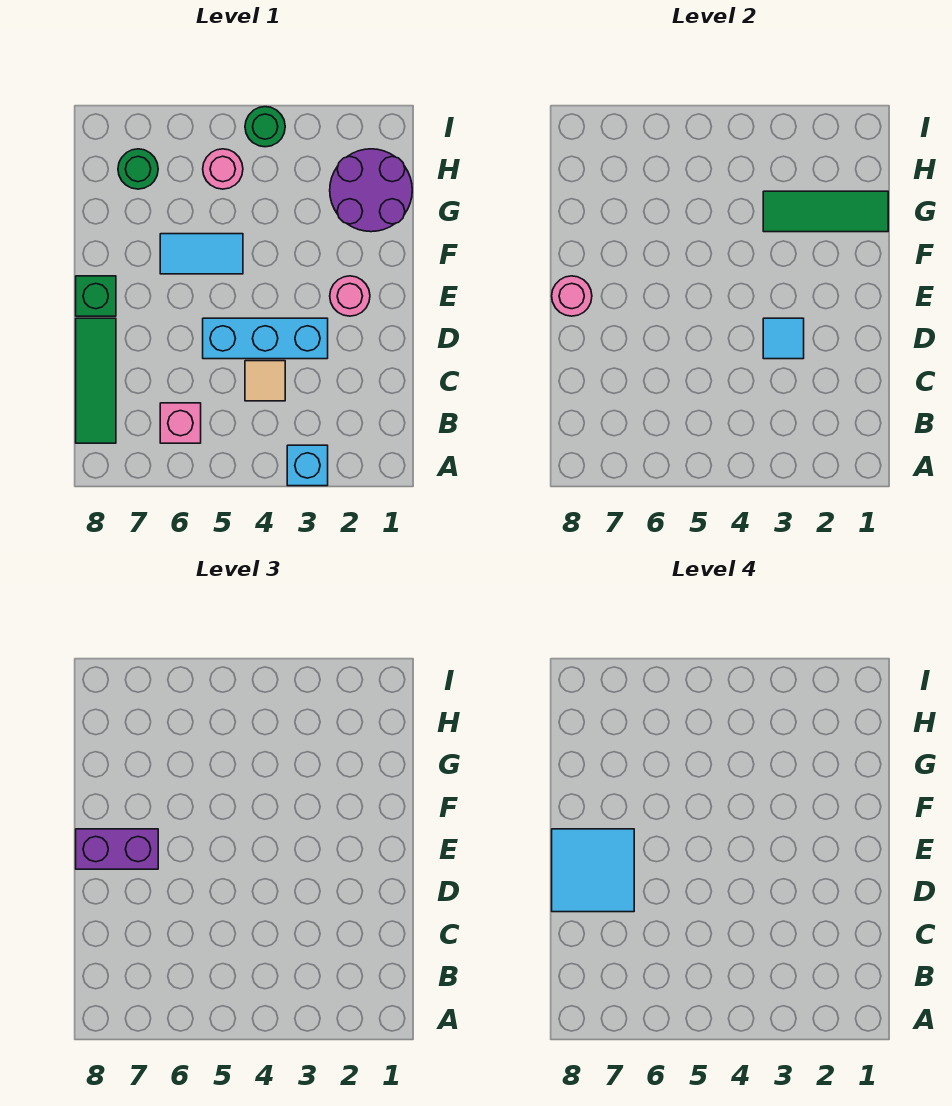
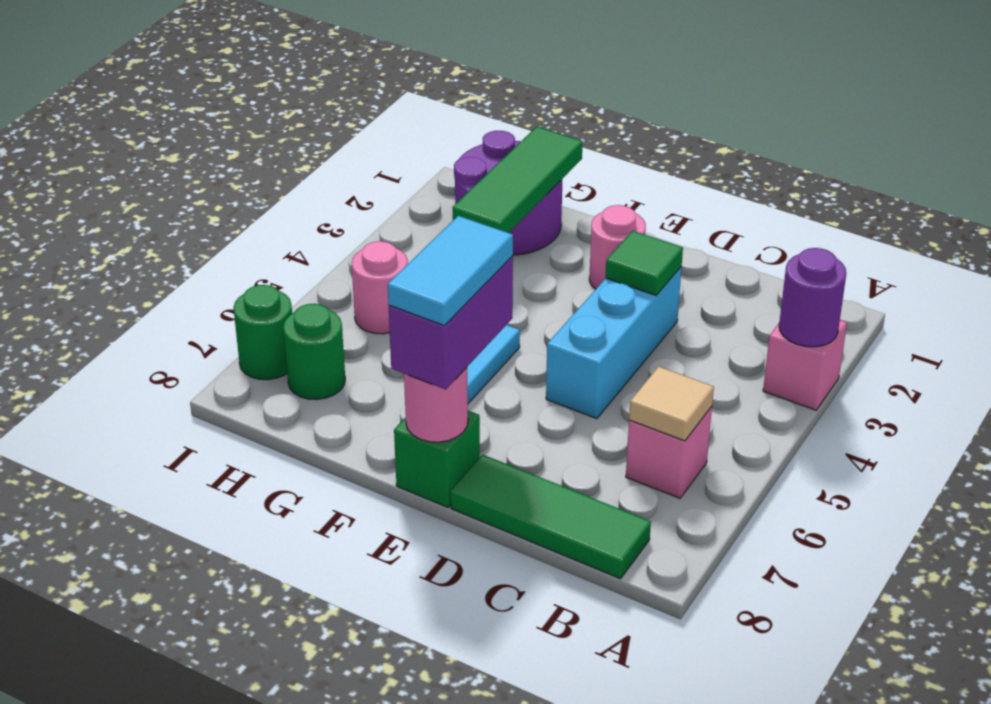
cyan 1x1 brick [287,445,328,486] -> pink 1x1 brick [763,320,847,410]
none -> purple 1x1 round brick [779,248,846,347]
tan 1x1 tile [245,361,285,401] -> tan 1x1 tile moved to [629,367,714,441]
cyan 1x1 tile [763,318,804,359] -> green 1x1 tile [605,231,683,295]
cyan 2x2 tile [552,829,634,912] -> cyan 1x2 tile [388,216,513,325]
green 1x1 round brick [245,107,285,147] -> green 1x1 round brick moved to [234,285,292,380]

